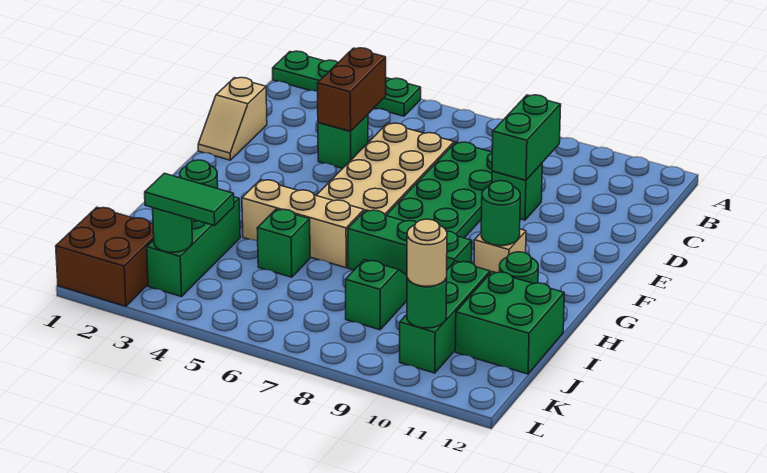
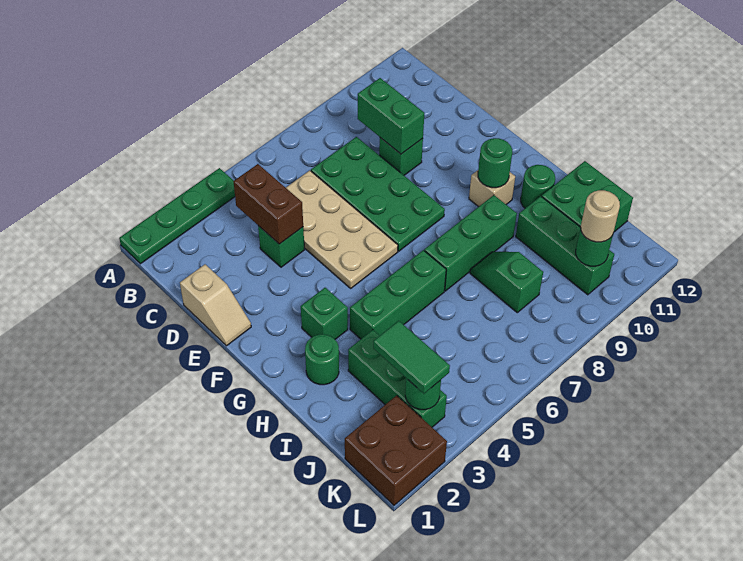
tan 1x3 brick [242,180,364,268] -> green 1x3 brick [350,250,446,339]
green 1x1 brick [257,209,310,277] -> green 1x1 brick moved to [301,288,348,339]
green 1x2 tile [145,173,234,226] -> green 1x2 tile turned to [373,321,450,394]

